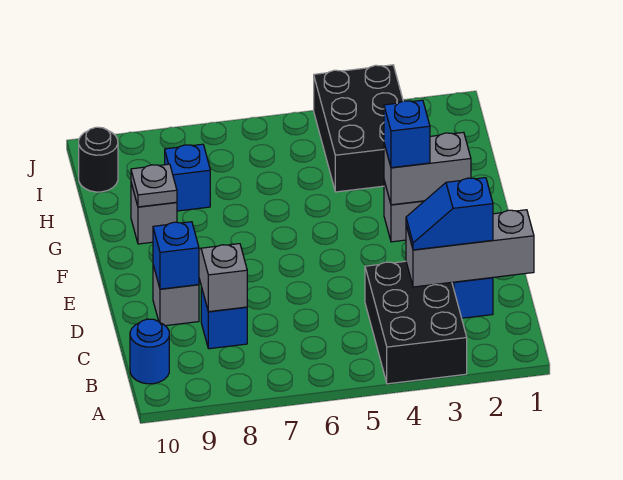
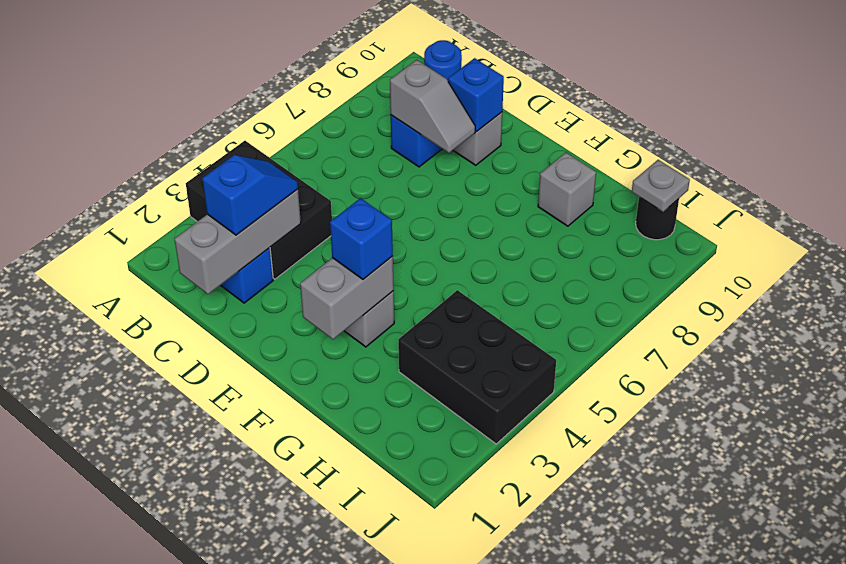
grey 1x1 plate [131,164,177,207] -> grey 1x1 plate moved to [632,160,690,212]
blue 1x1 brick [165,144,210,211] -> none

